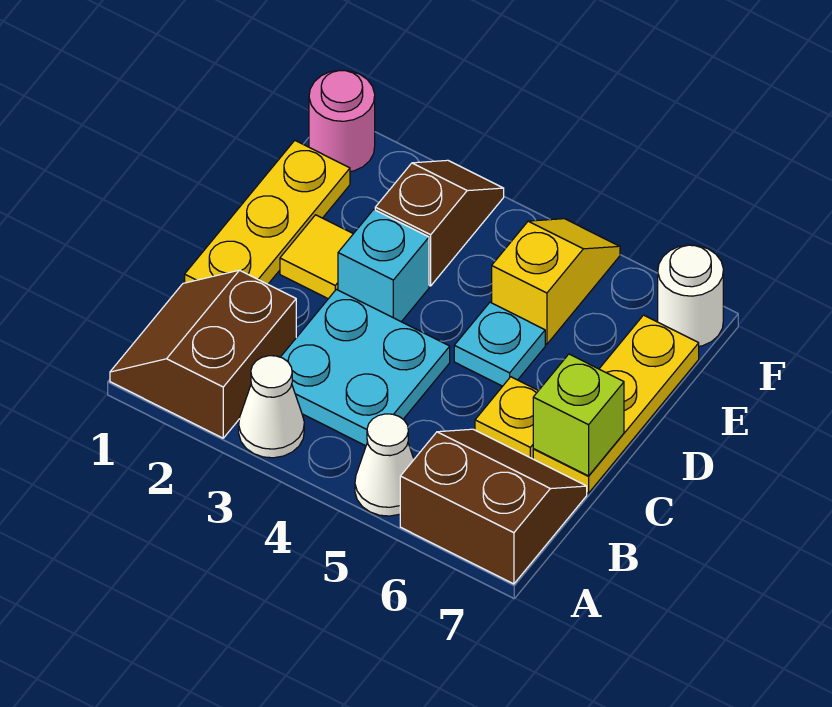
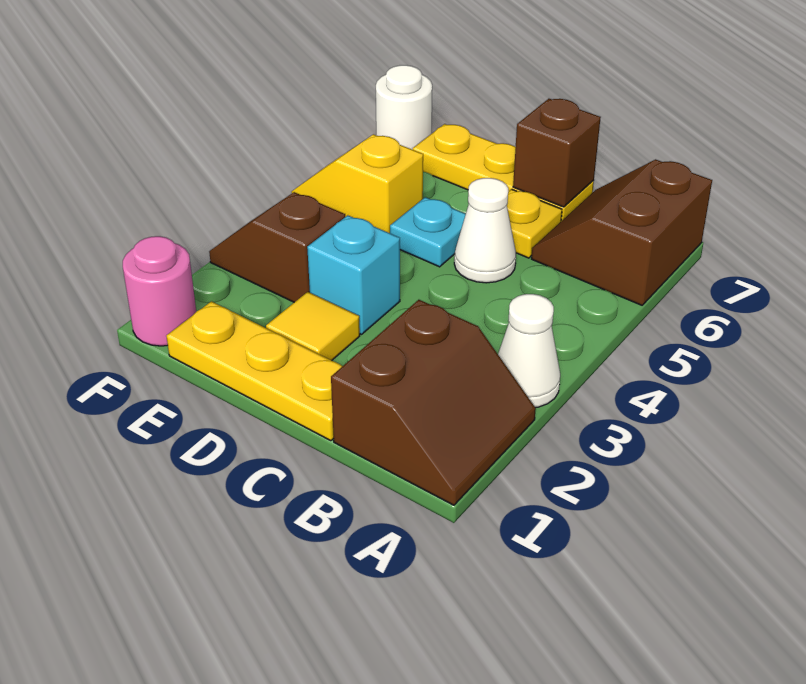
brown 2x2 slope [110,270,296,438] -> brown 2x2 slope turned to [331,300,536,505]
white 1x1 cone [355,414,414,516] -> white 1x1 cone moved to [454,178,516,283]
cyan 2x2 plate [281,289,450,446] -> none
lime 1x1 brick [533,354,624,476] -> brown 1x1 brick [513,99,601,207]

